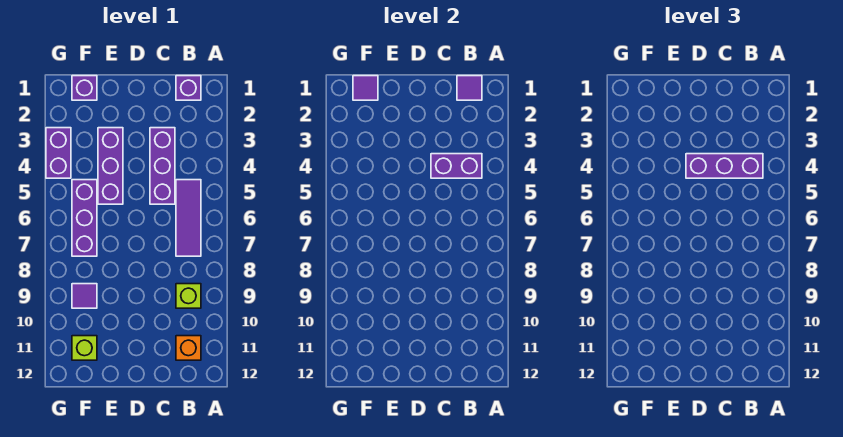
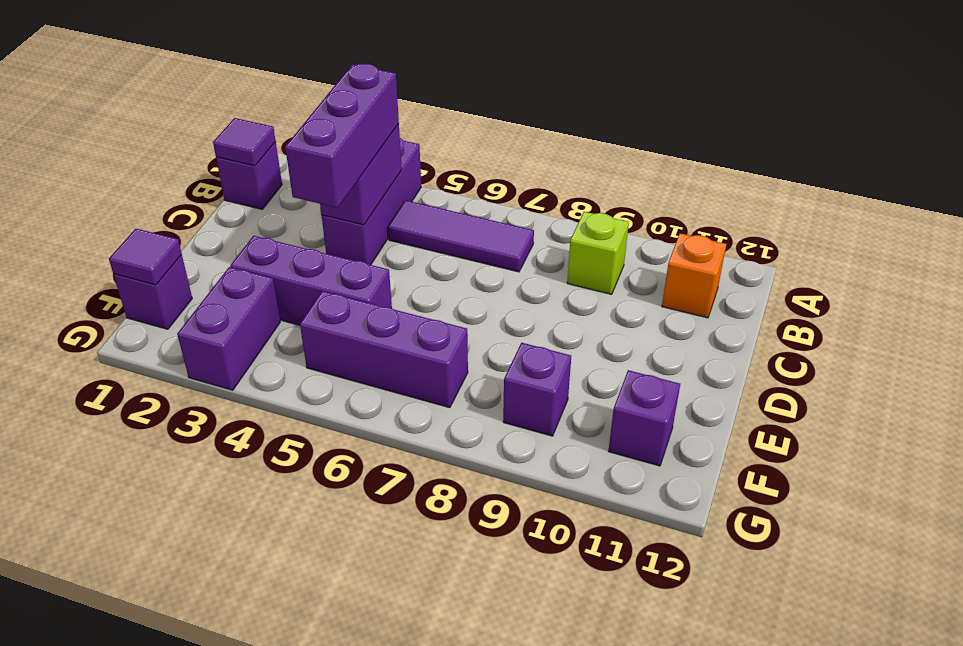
purple 1x3 brick [150,128,175,204] -> purple 1x3 brick turned to [322,138,421,265]
purple 1x1 tile [72,284,97,308] -> purple 1x1 brick [503,343,571,436]
lime 1x1 brick [72,336,97,360] -> purple 1x1 brick [608,370,680,466]
purple 1x2 brick [46,128,71,178] -> purple 1x2 brick turned to [177,267,280,390]

